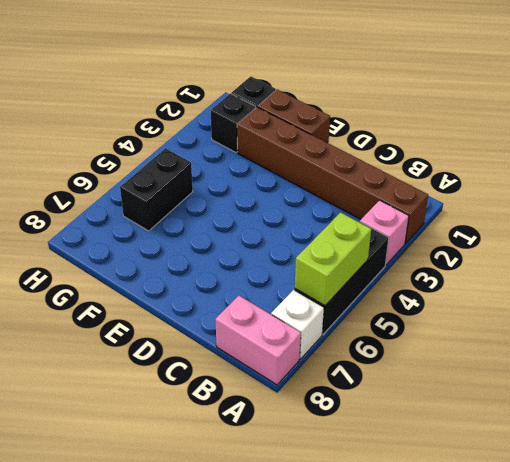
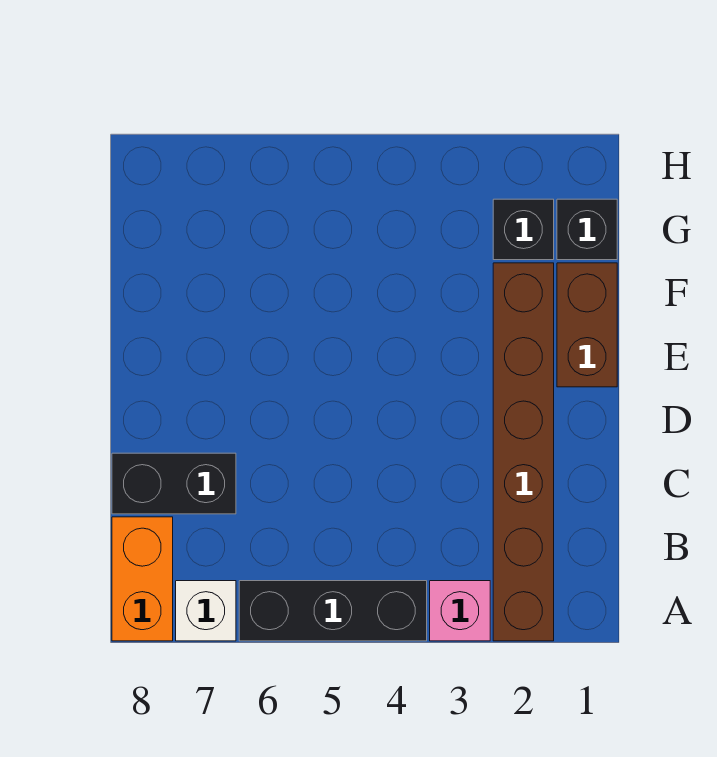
lime 1x2 brick [295,213,371,306] -> none
pink 1x2 brick [215,296,301,385] -> orange 1x2 brick [112,517,173,641]
black 1x2 brick [120,148,193,231] -> black 1x2 brick moved to [112,453,236,514]

